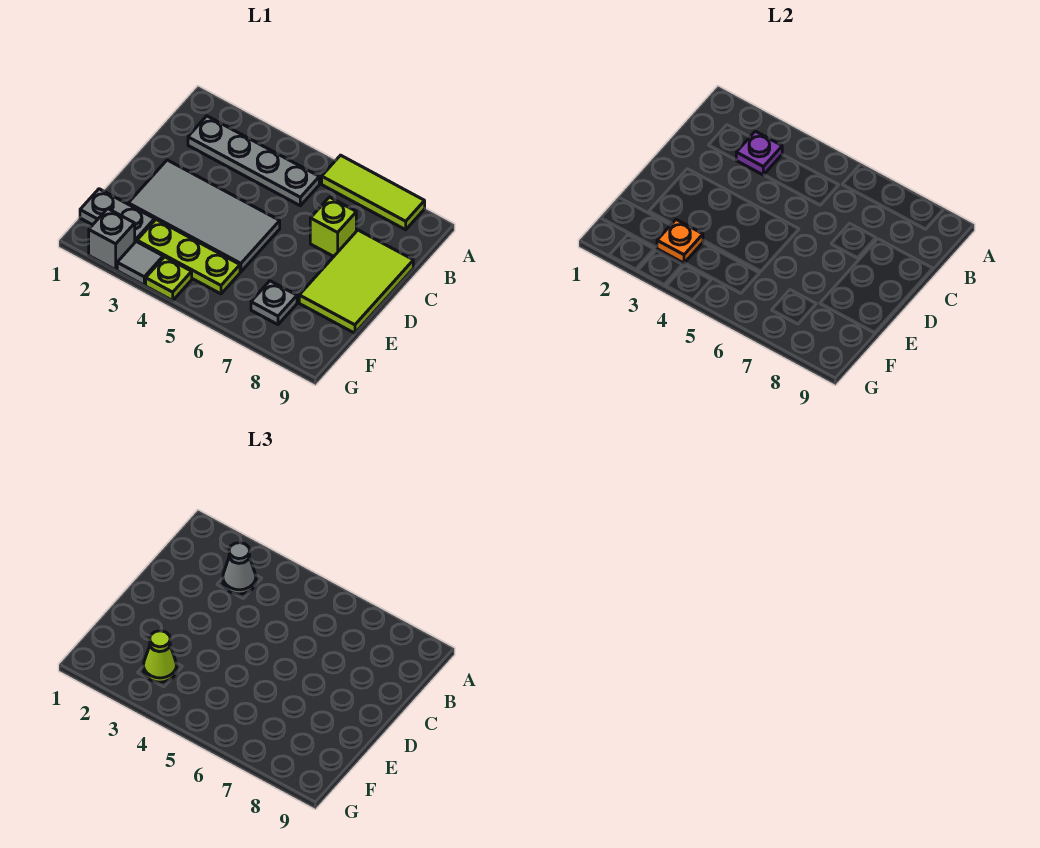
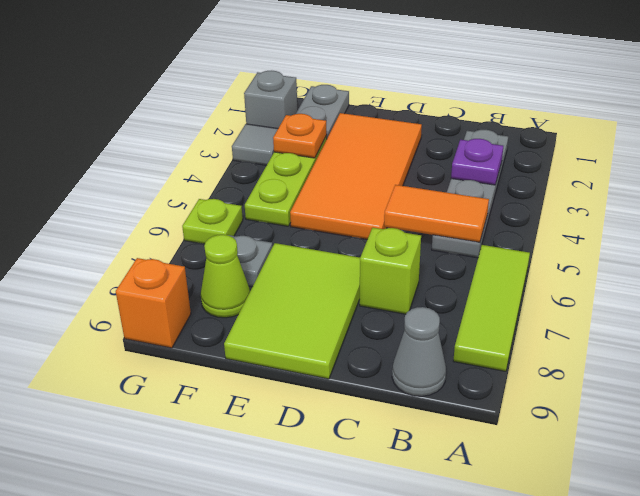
grey 1x1 cone [223,543,256,594] -> grey 1x1 cone moved to [392,307,446,396]
none -> orange 1x2 tile [384,185,489,242]
lime 2x3 tile [299,230,413,333] -> lime 2x3 tile turned to [224,243,360,379]
grey 2x4 tile [128,160,280,272] -> orange 2x4 tile [290,113,422,239]
lime 1x1 cone [144,631,177,682] -> lime 1x1 cone moved to [201,235,250,318]
lime 1x1 plate [146,257,192,300] -> lime 1x1 plate moved to [182,199,243,244]
none -> orange 1x1 brick [116,258,191,348]

